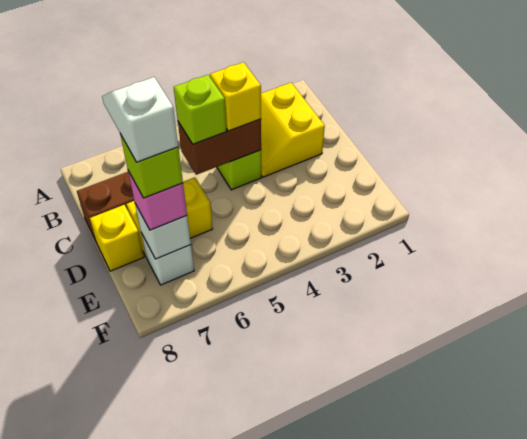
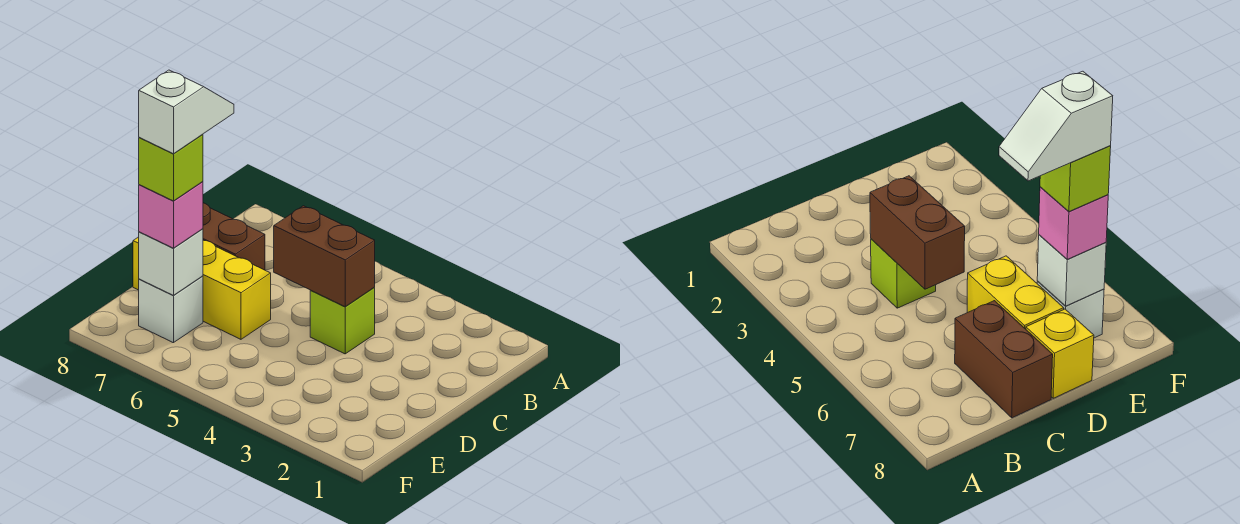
yellow 2x2 slope [261,83,325,177] -> none
yellow 1x1 brick [210,62,261,131] -> none
lime 1x1 brick [174,75,226,144] -> none

